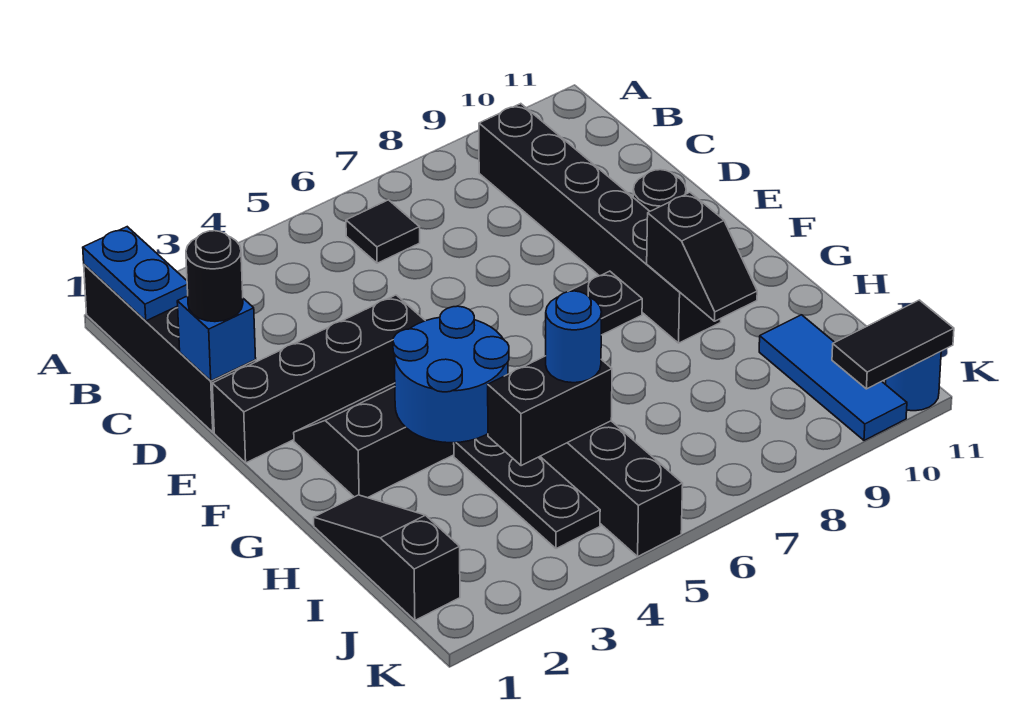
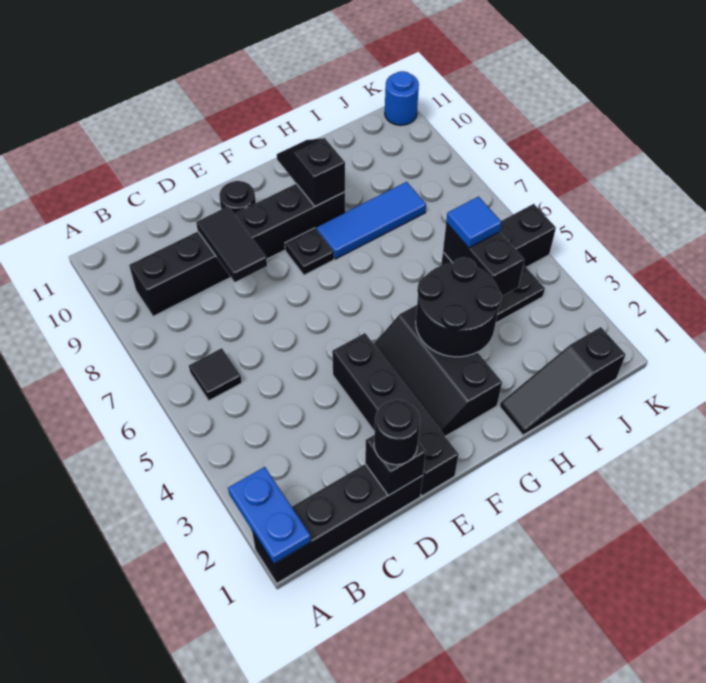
blue 1x2 plate [83,227,188,321] -> blue 1x2 plate turned to [228,467,311,564]
blue 1x1 brick [177,296,256,381] -> black 1x1 brick [365,435,426,496]
blue 2x2 round brick [393,306,509,443] -> black 2x2 round brick [416,257,502,357]
black 1x2 slope [647,192,757,321] -> black 1x2 slope turned to [277,138,345,206]
blue 1x1 round brick [546,291,602,383] -> blue 1x1 tile [446,197,501,248]
blue 1x3 tile [759,315,907,440] -> blue 1x3 tile moved to [317,182,426,259]
black 1x2 tile [832,300,954,389] -> black 1x2 tile moved to [196,207,267,282]

